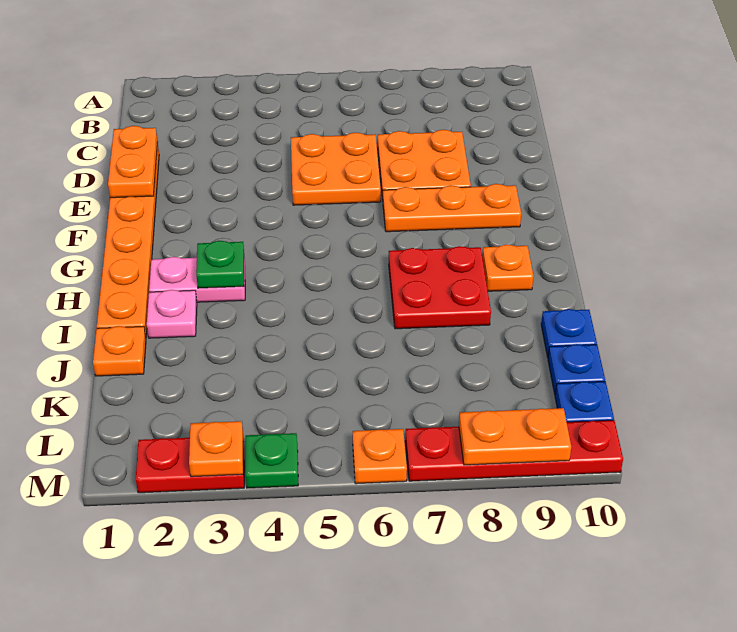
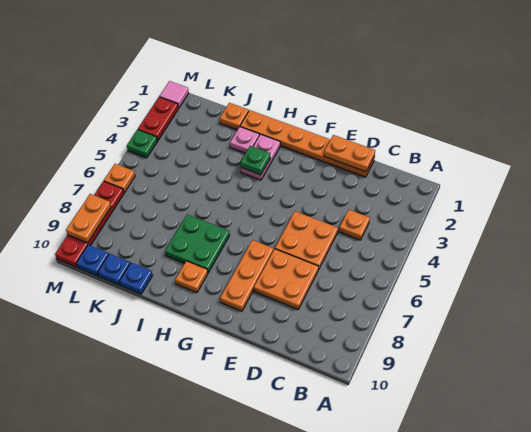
red 2x2 plate [389,246,491,329] -> green 2x2 plate [165,214,230,273]
none -> pink 1x1 tile [159,81,189,108]
orange 1x1 plate [189,421,243,477] -> orange 1x1 plate moved to [339,210,370,240]

